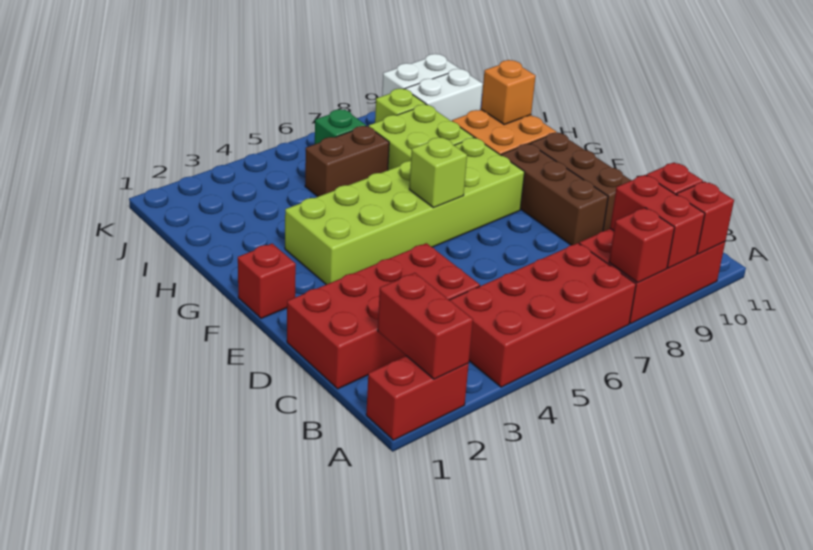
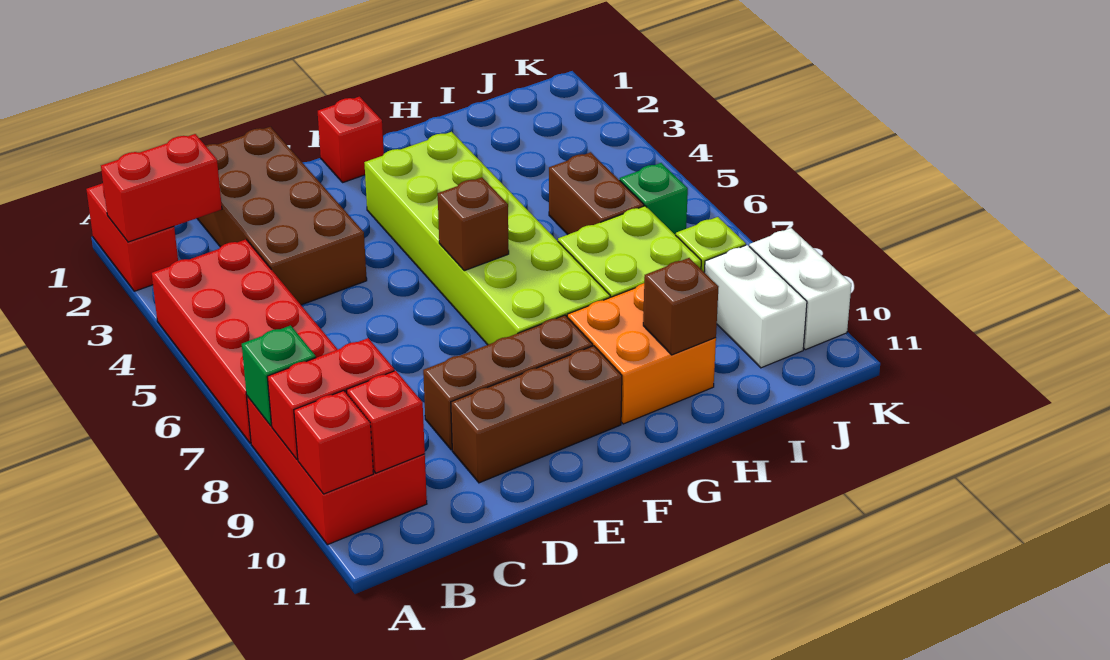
red 1x1 brick [609,208,675,283] -> green 1x1 brick [242,325,316,426]
red 2x4 brick [287,243,480,389] -> brown 2x4 brick [197,127,367,305]
lime 1x1 brick [409,137,467,208] -> brown 1x1 brick [438,177,509,271]
orange 1x1 brick [481,60,536,125] -> brown 1x1 brick [643,258,718,355]

